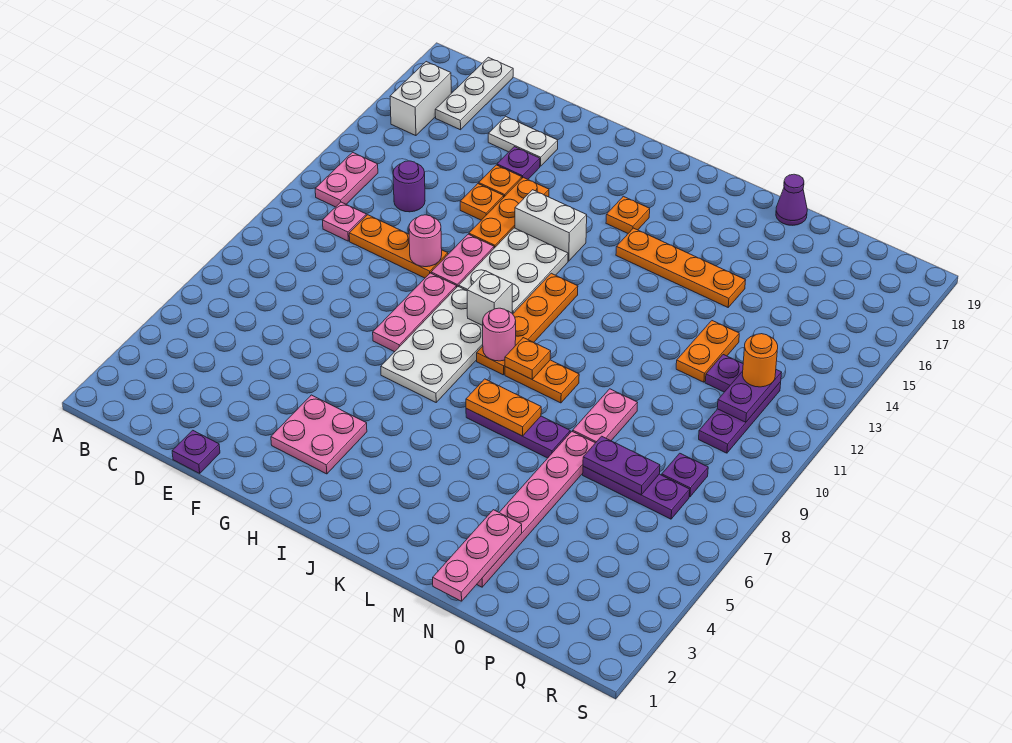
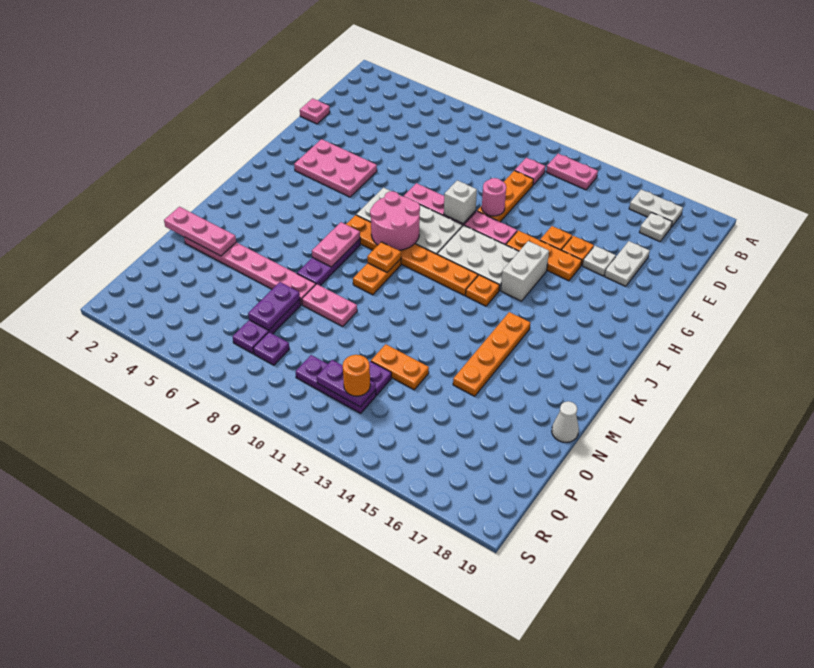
white 1x2 brick [390,62,451,136] -> white 1x2 plate [629,189,683,227]
white 1x3 plate [435,57,513,130] -> white 1x1 plate [640,213,672,242]
purple 1x1 round brick [393,161,425,212] -> none
purple 1x1 plate [172,430,220,473] -> pink 1x1 plate [300,98,330,124]
purple 1x1 plate [497,147,540,179] -> white 1x1 plate [583,246,616,276]
pink 2x2 plate [271,395,367,474] -> pink 2x3 plate [294,139,377,197]
white 1x1 brick [467,271,512,326] -> white 1x1 brick moved to [444,180,477,224]
orange 1x4 plate [477,273,578,375] -> orange 1x6 plate [346,215,478,295]
pink 1x1 round brick [483,308,516,361] -> pink 2x2 round brick [370,191,420,250]
orange 1x1 plate [606,196,650,233] -> orange 1x1 plate moved to [466,275,500,306]
orange 1x2 plate [466,379,541,436] -> pink 1x2 plate [312,222,360,267]
purple 1x1 cone [776,174,807,225] -> white 1x1 cone [552,401,579,443]

